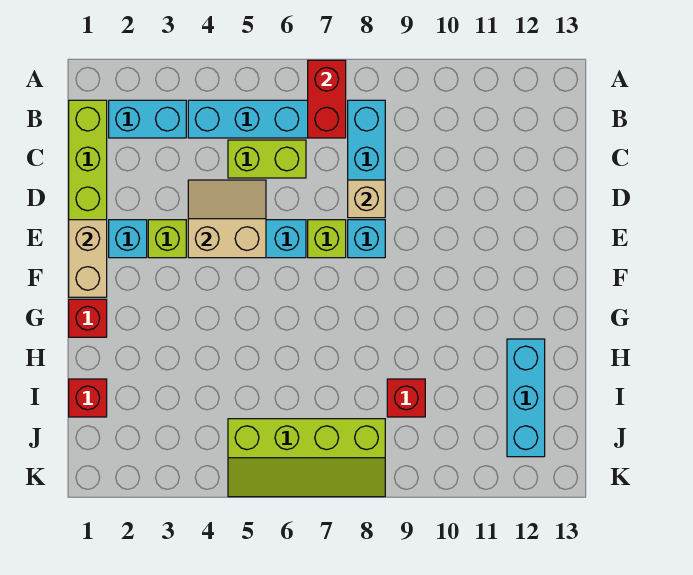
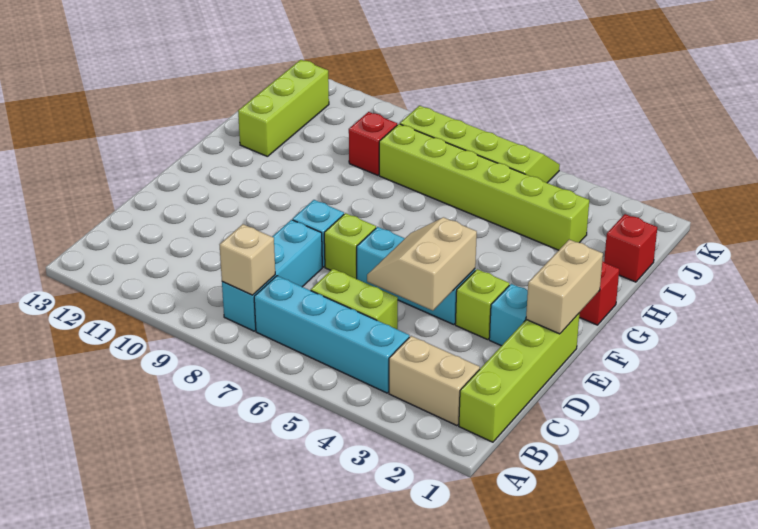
red 1x2 brick [308,60,346,138] -> none
cyan 1x2 brick [109,100,186,138] -> tan 1x2 brick [389,336,480,426]
tan 2x2 slope [188,180,266,258] -> tan 2x2 slope turned to [367,217,477,311]
tan 1x1 brick [348,180,385,218] -> tan 1x1 brick moved to [220,224,275,295]
cyan 1x3 brick [507,339,545,457] -> lime 1x3 brick [238,60,329,157]
none -> lime 1x6 brick [379,124,589,250]

